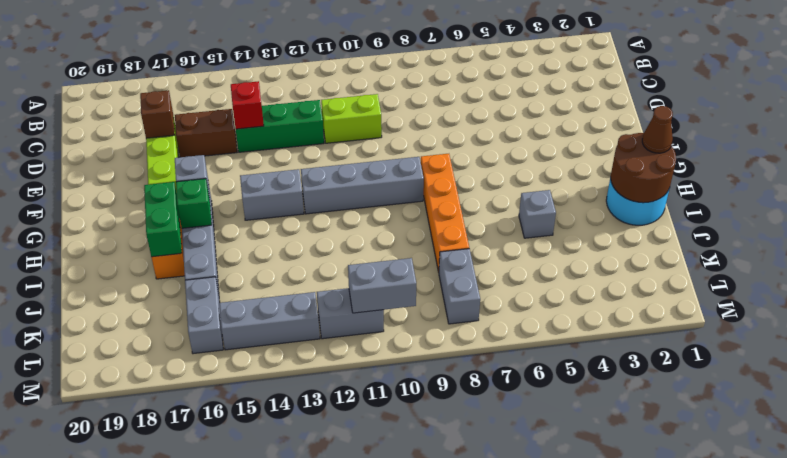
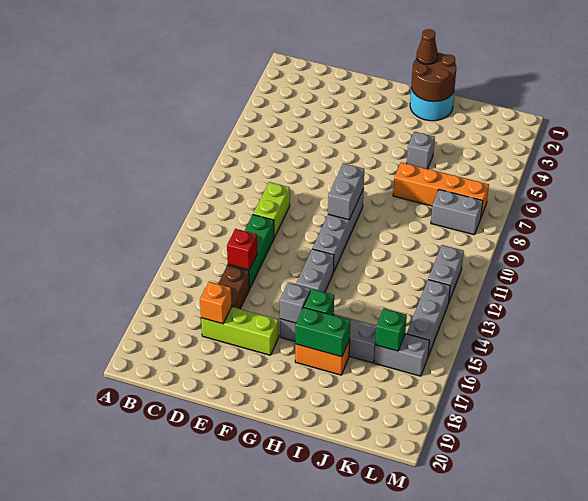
brown 1x1 brick [140,90,175,138] -> orange 1x1 brick [200,282,232,324]
orange 1x4 brick [421,154,469,272] -> orange 1x4 brick moved to [393,162,489,217]
none -> green 1x1 brick [375,308,407,351]
grey 1x2 brick [348,258,416,313] -> grey 1x2 brick moved to [328,163,364,220]

